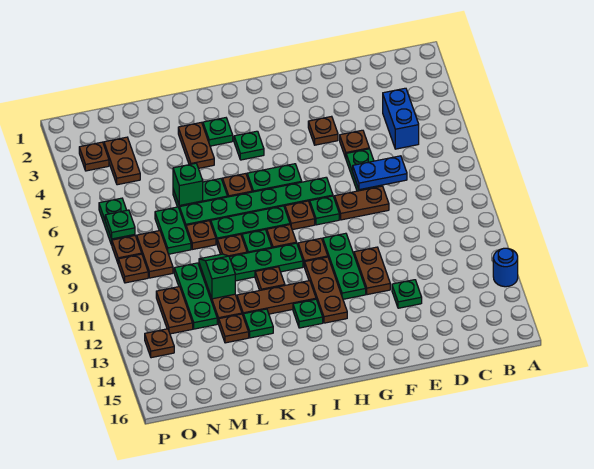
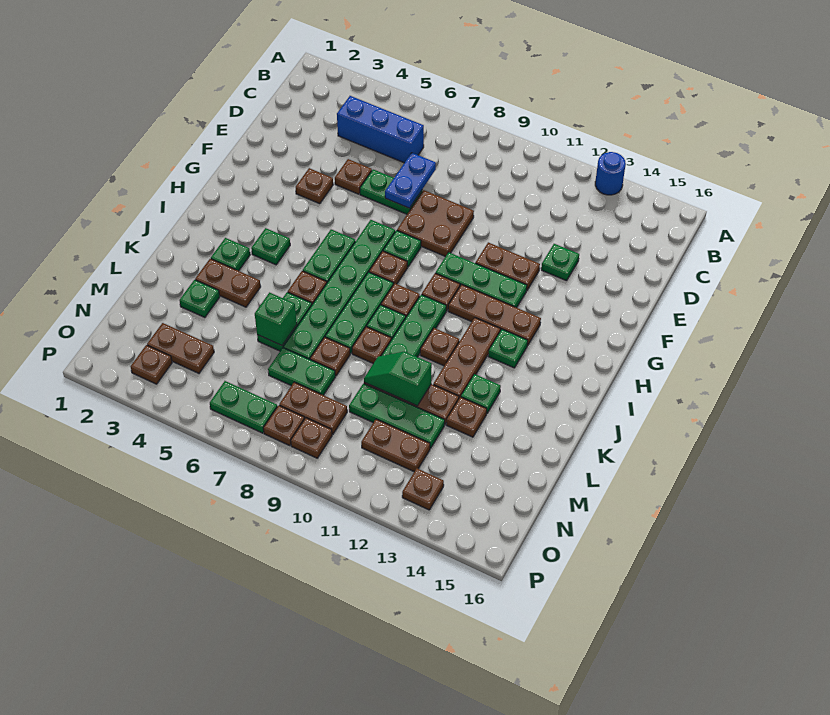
blue 1x2 brick [383,88,419,149] -> blue 1x3 brick [337,96,424,163]
brown 1x2 plate [334,186,389,220] -> brown 2x2 plate [397,190,474,257]
green 1x1 plate [105,210,135,239] -> green 1x1 plate moved to [179,280,220,317]

